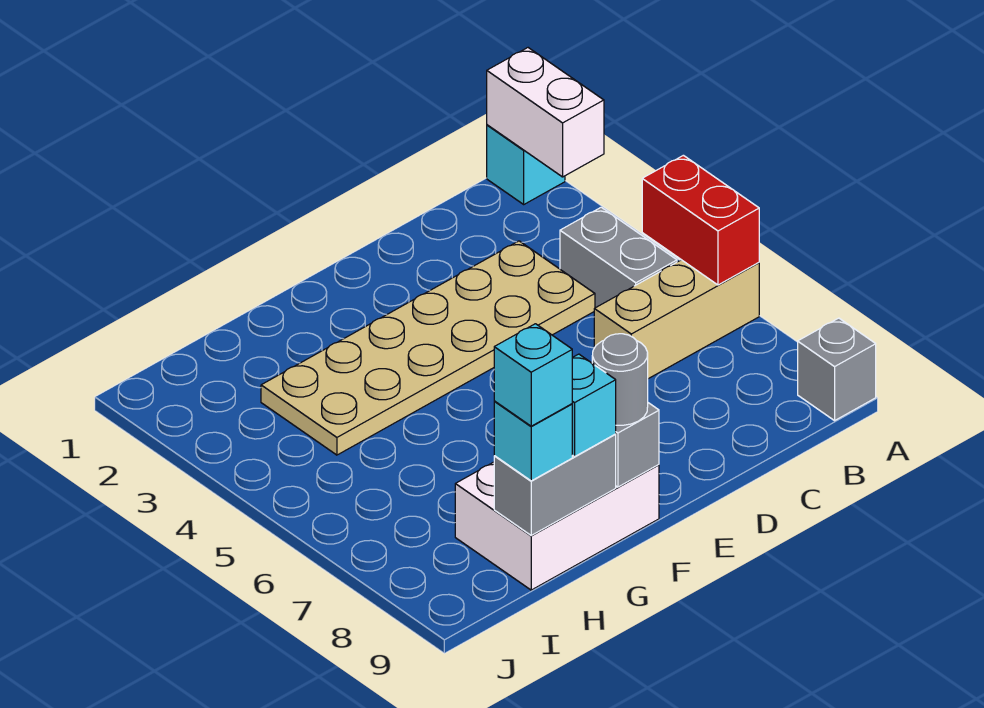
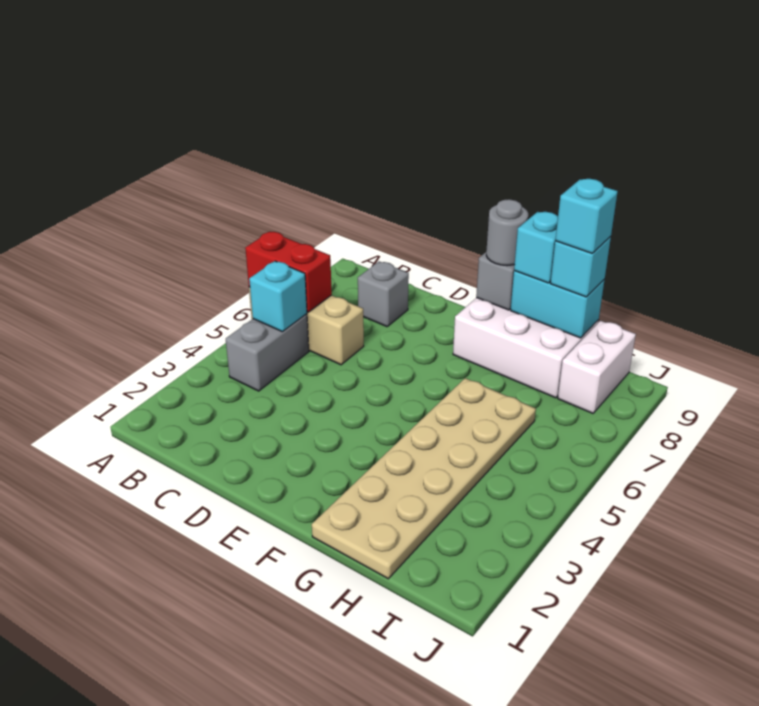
cyan 1x1 brick [487,125,565,204] -> cyan 1x1 brick moved to [249,261,307,332]
white 1x2 brick [487,48,604,177] -> white 1x2 brick moved to [558,321,636,413]
red 1x2 brick [642,155,759,285] -> red 1x2 brick turned to [245,232,332,312]
grey 1x1 brick [798,318,876,421] -> grey 1x1 brick moved to [358,261,409,327]
tan 2x6 plate [261,241,595,455] -> tan 2x6 plate turned to [312,378,536,579]
grey 1x2 brick [494,434,616,535] -> cyan 1x2 brick [511,271,605,338]

